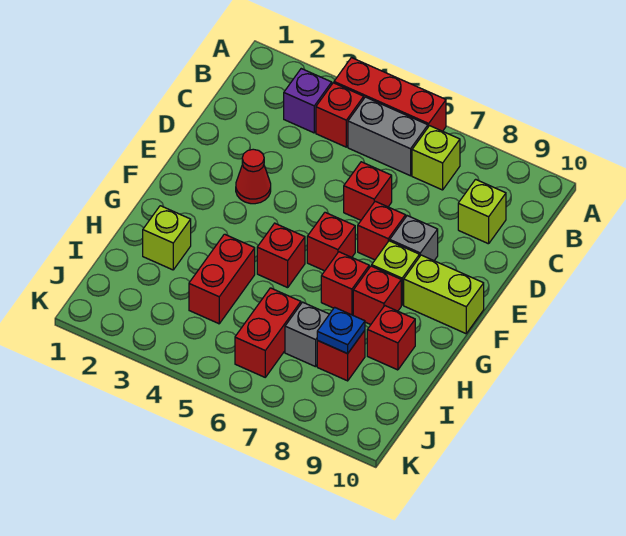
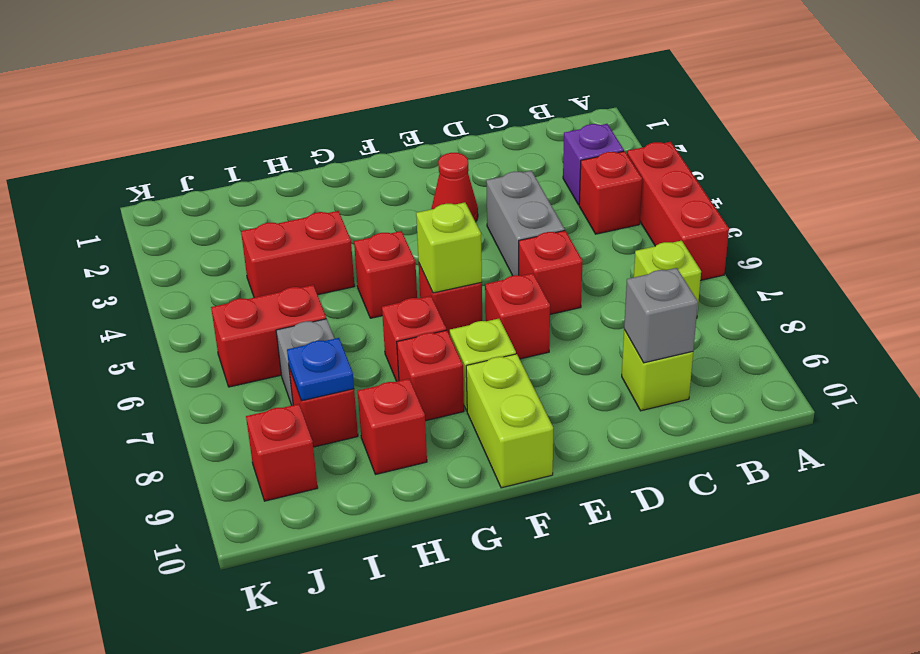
grey 1x2 brick [348,97,428,176] -> grey 1x2 brick moved to [486,171,565,276]
grey 1x1 brick [390,216,438,261] -> grey 1x1 brick moved to [624,268,698,363]
lime 1x1 brick [143,206,191,270] -> lime 1x1 brick moved to [416,202,482,293]
none -> red 1x1 brick [246,404,318,501]

